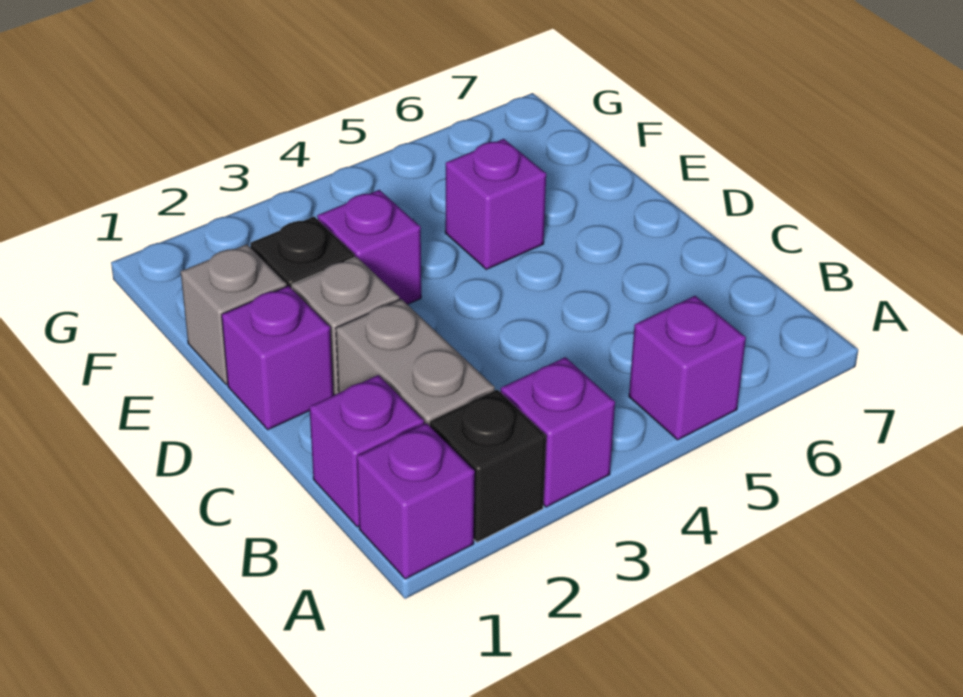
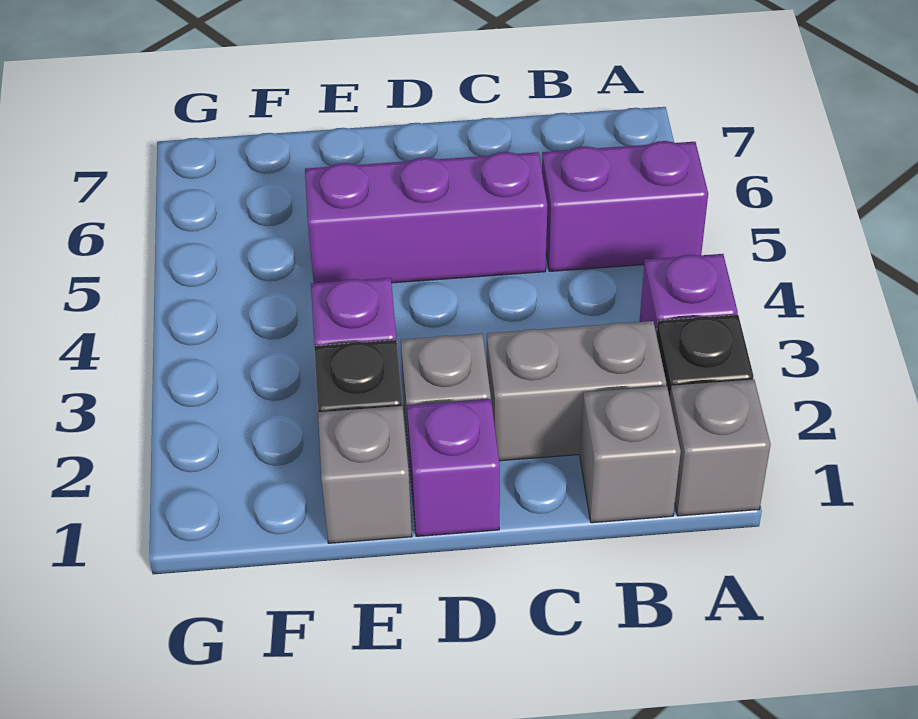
purple 1x1 brick [357,423,475,579] -> grey 1x1 brick [670,379,771,516]
purple 1x1 brick [629,296,746,440] -> purple 1x2 brick [542,141,708,271]
purple 1x1 brick [309,375,424,527] -> grey 1x1 brick [580,386,681,523]
purple 1x1 brick [445,139,546,269] -> purple 1x3 brick [305,152,547,283]

